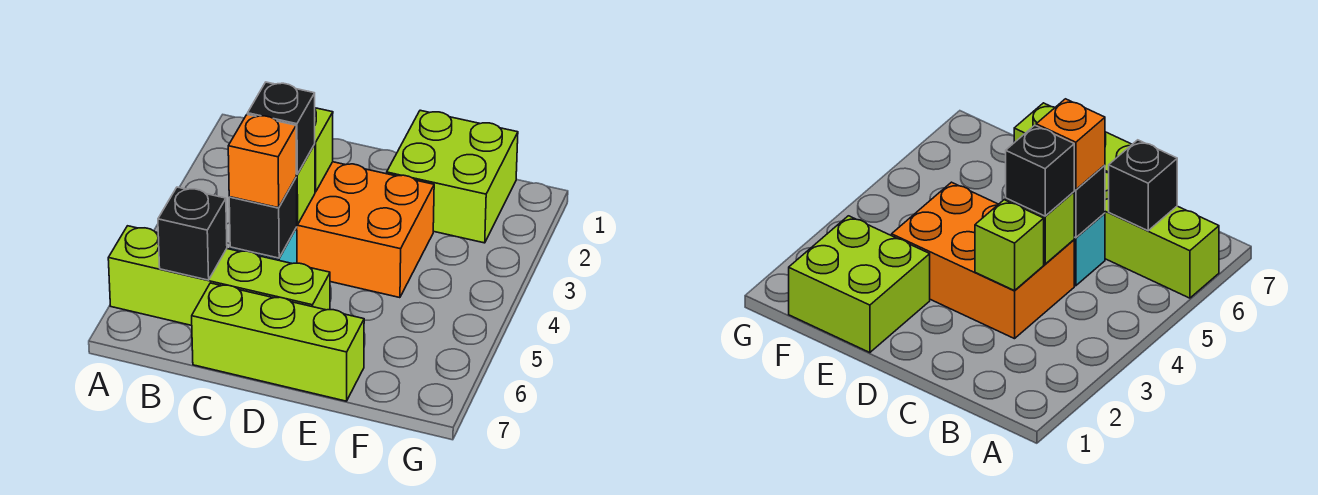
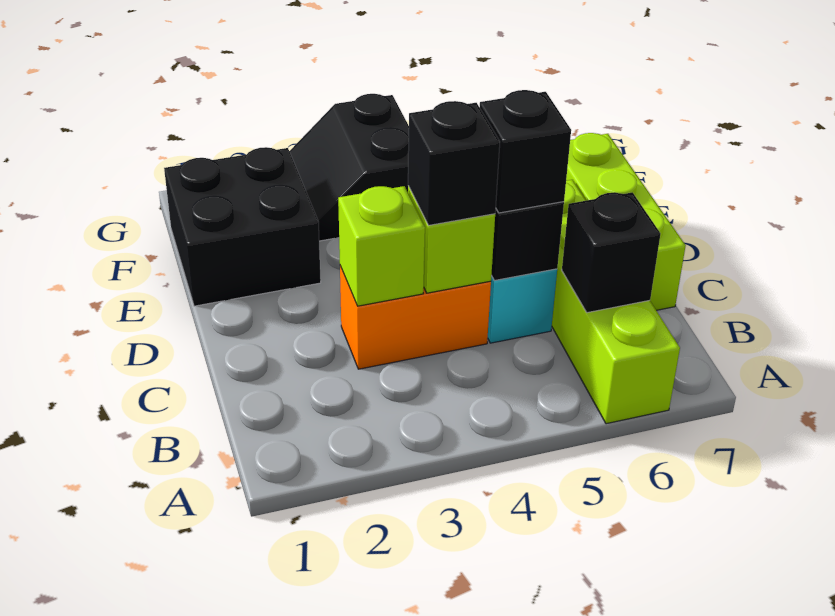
orange 2x3 brick [297,162,434,298] -> orange 1x2 brick [340,266,491,369]
orange 1x1 brick [228,115,296,208] -> black 1x1 brick [480,90,571,213]
lime 2x2 brick [387,110,518,243] -> black 2x2 brick [164,147,321,306]
none -> black 2x2 slope [289,94,409,241]

